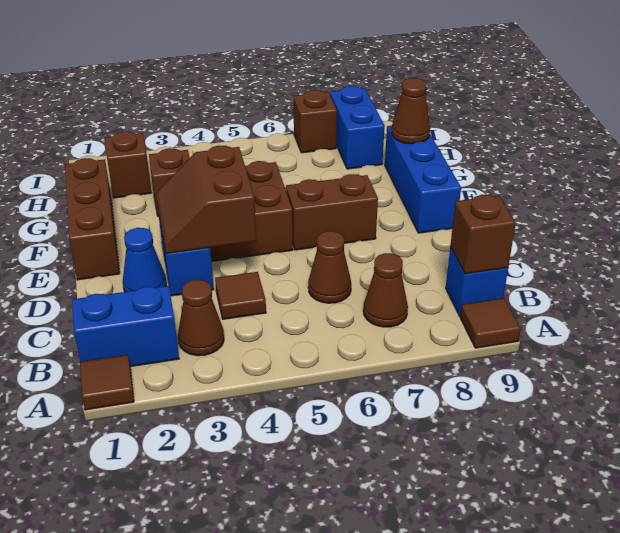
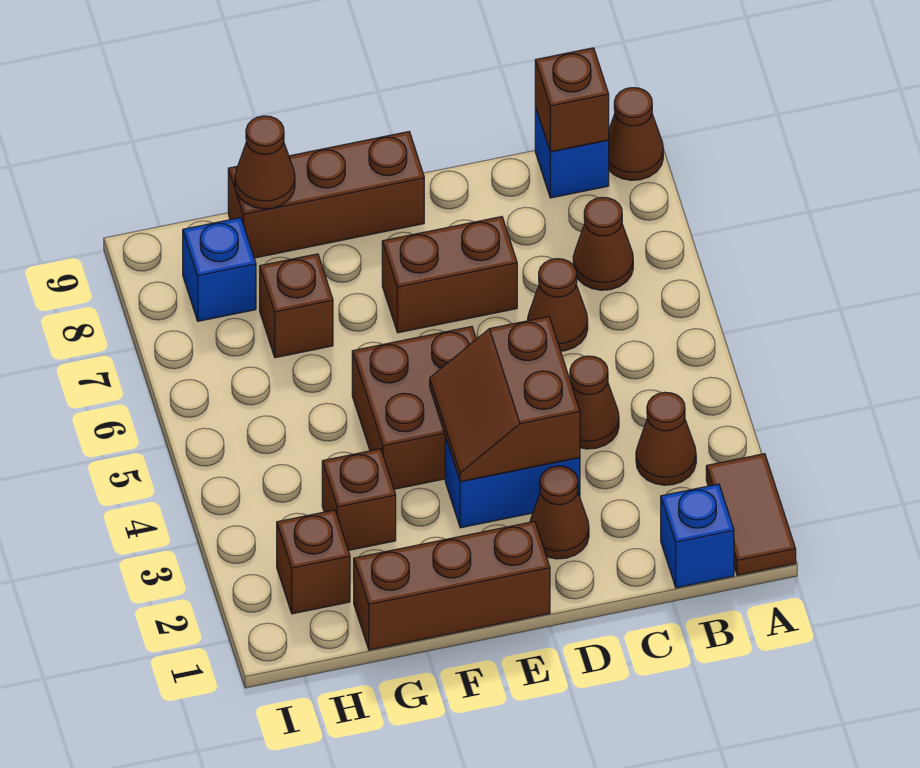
brown 1x1 tile [80,355,134,410] -> brown 1x2 tile [706,454,796,575]
brown 1x1 tile [460,298,521,348] -> brown 1x1 cone [609,88,663,180]
blue 1x2 brick [72,286,179,367] -> blue 1x1 brick [661,484,734,588]
brown 1x1 tile [215,272,266,319] -> brown 1x1 cone [570,356,619,449]
blue 1x1 cone [123,228,166,292] -> brown 1x1 cone [530,466,589,559]
brown 2x2 slope [156,145,256,254] -> brown 2x2 slope turned to [430,317,580,482]
brown 1x2 brick [286,174,378,250] -> brown 1x2 brick turned to [382,217,517,333]
blue 1x3 brick [385,126,461,233] -> brown 1x3 brick [228,132,424,258]
blue 1x2 brick [330,86,385,169] -> blue 1x1 brick [183,218,256,321]
brown 1x1 brick [294,90,337,153] -> brown 1x1 brick moved to [260,254,333,358]

